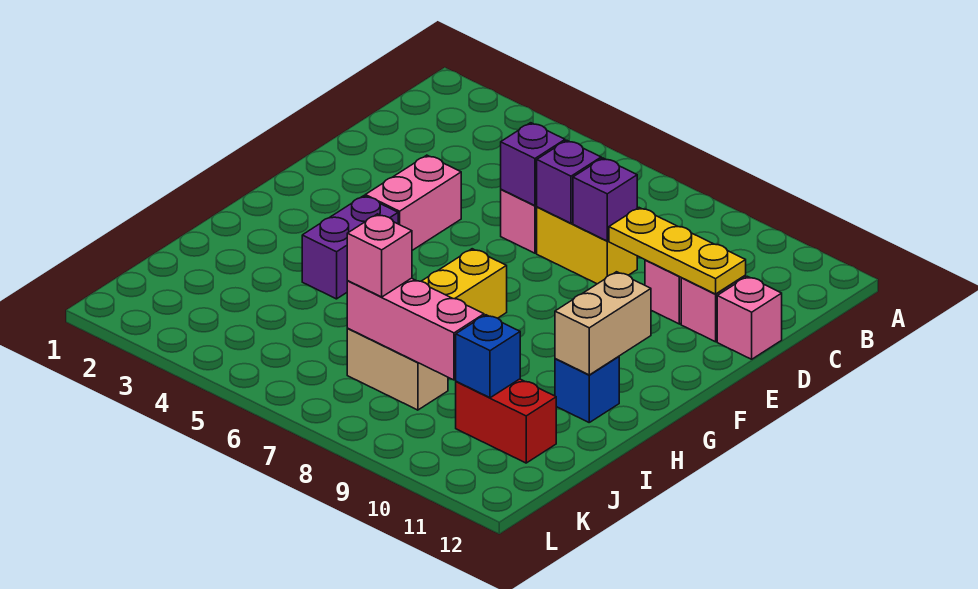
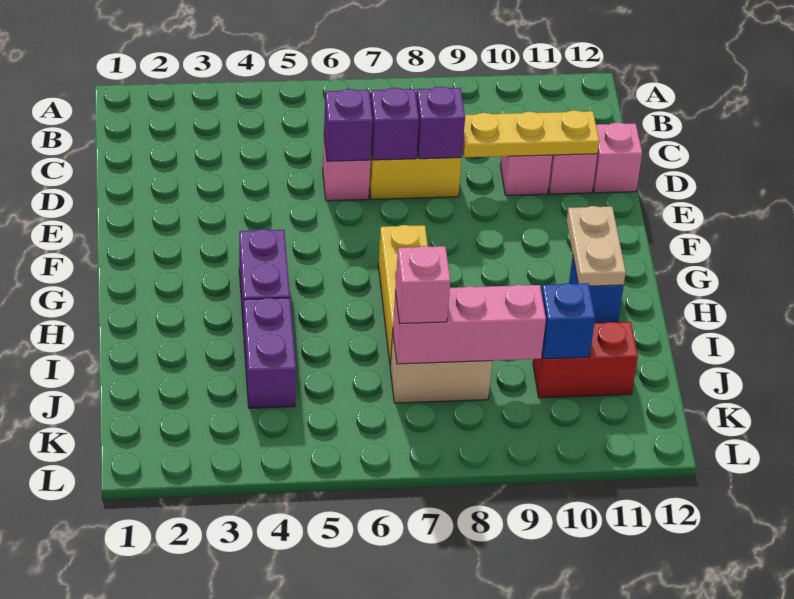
pink 1x2 brick [365,155,461,250] -> none
tan 1x2 brick [555,272,651,375] -> tan 1x2 plate [567,206,626,286]
none -> purple 1x2 brick [244,298,296,408]

